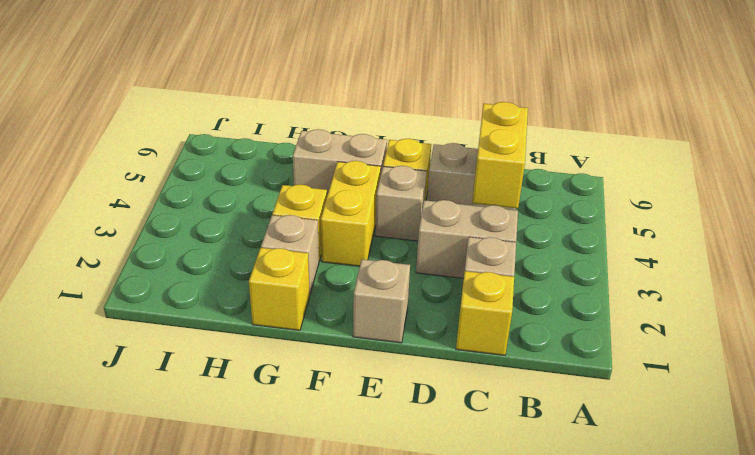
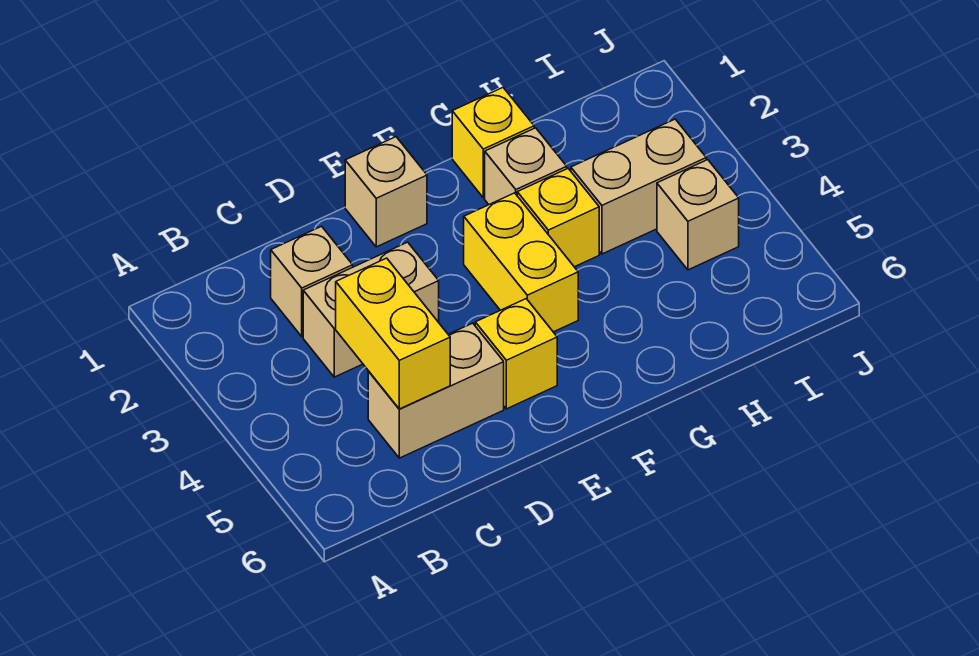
yellow 1x1 brick [456,271,514,355] -> none
tan 1x1 brick [375,166,427,241] -> tan 1x1 brick moved to [657,160,739,270]
tan 1x2 brick [293,129,387,195] -> tan 1x2 brick moved to [571,119,706,254]

